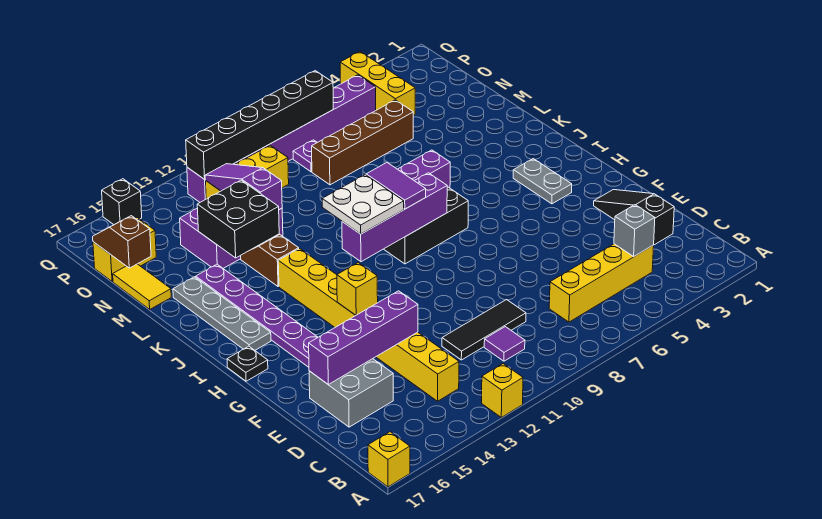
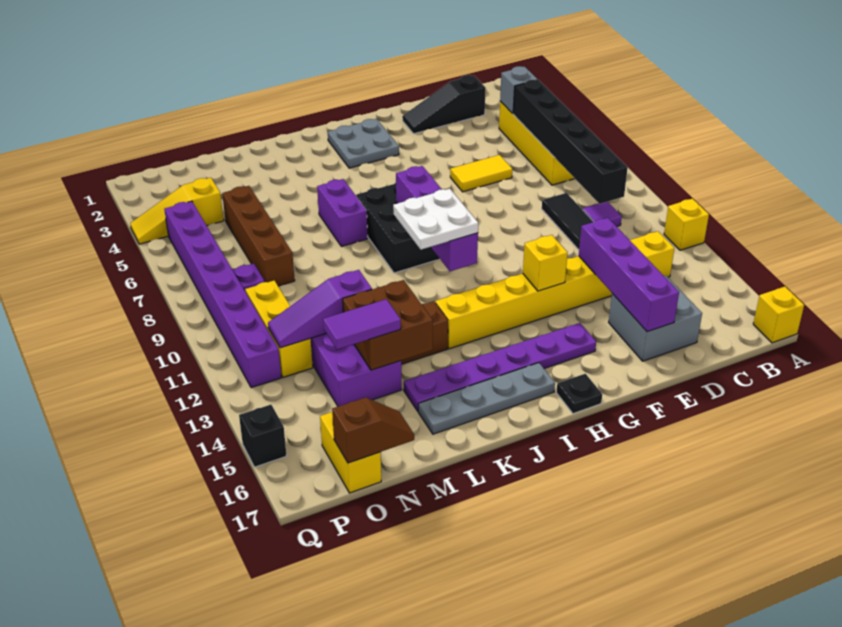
grey 1x2 plate [513,159,572,204] -> grey 2x2 plate [328,119,399,168]
purple 1x2 tile [366,163,426,209] -> purple 1x2 tile moved to [323,299,401,349]
black 2x2 brick [197,180,279,258] -> brown 2x2 brick [343,280,433,370]
yellow 1x2 tile [113,264,171,309] -> yellow 1x2 tile moved to [450,155,512,192]
brown 1x2 slope [93,216,151,268] -> brown 1x2 slope turned to [332,397,414,463]
yellow 1x3 brick [340,52,415,115] -> yellow 1x3 slope [130,178,224,244]
black 1x6 brick [186,71,333,179] -> black 1x6 brick moved to [513,80,628,204]

